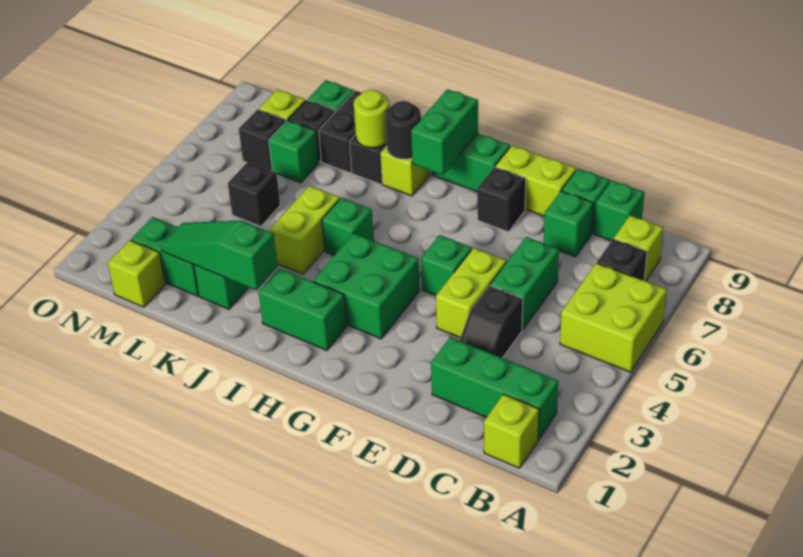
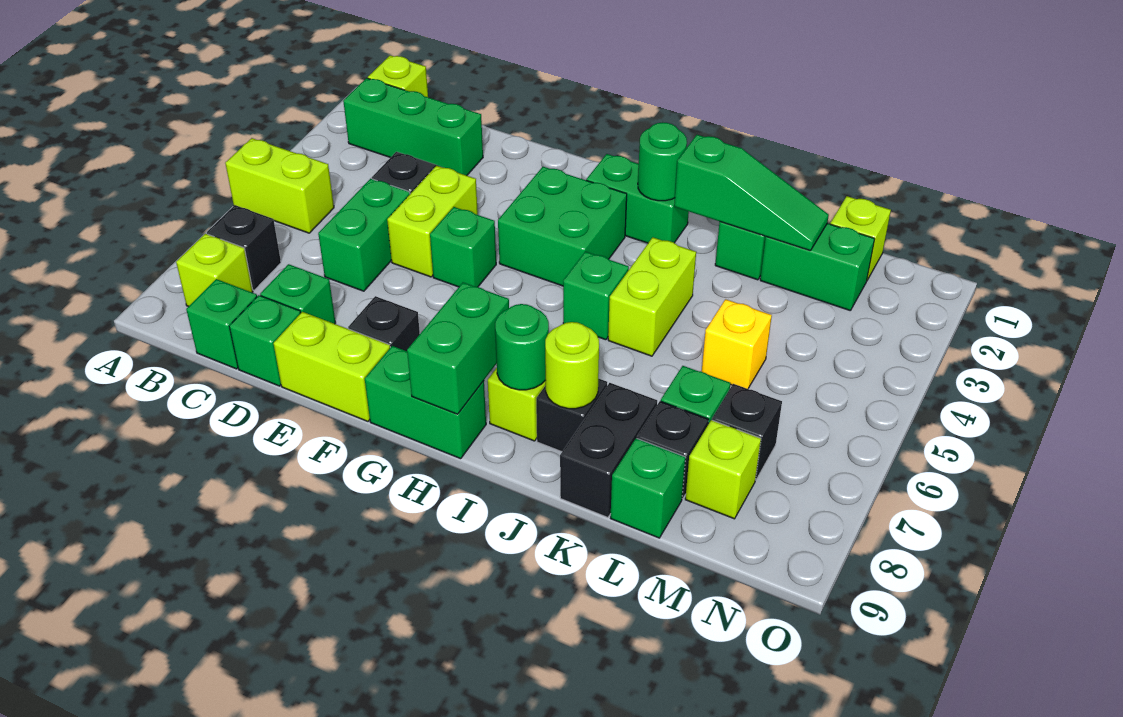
lime 2x2 brick [560,263,667,372] -> lime 1x2 brick [225,138,334,233]
none -> green 1x1 round brick [638,122,687,201]
black 1x1 round brick [385,101,421,159] -> green 1x1 round brick [495,304,549,390]
black 1x1 brick [228,162,280,226] -> yellow 1x1 brick [702,299,772,389]

